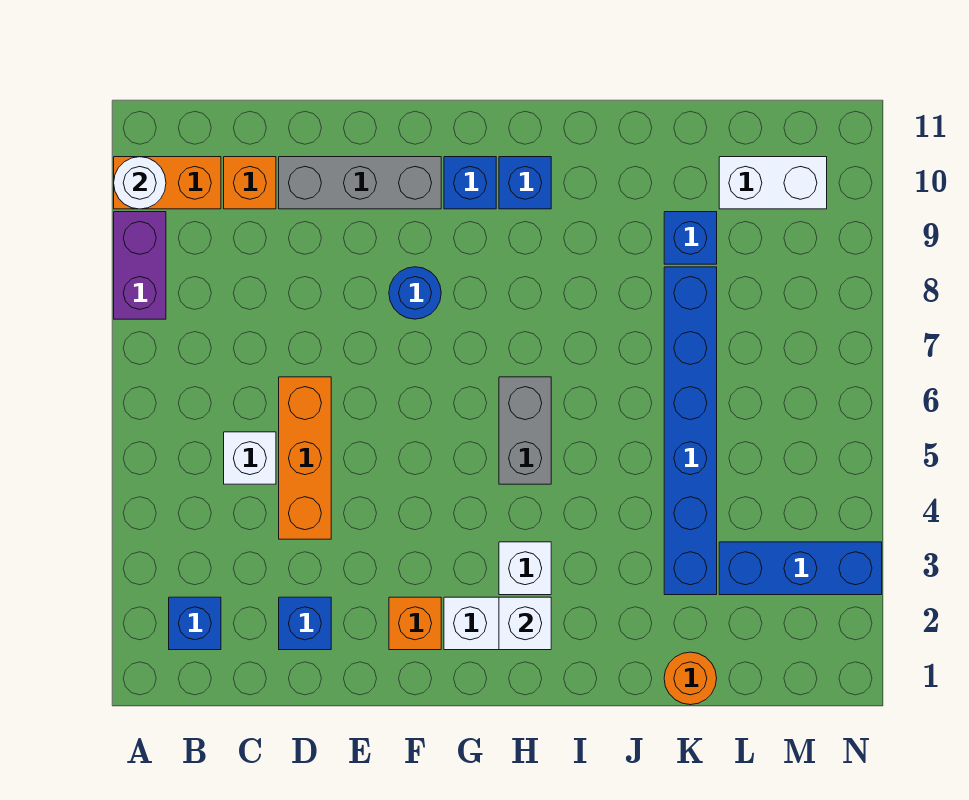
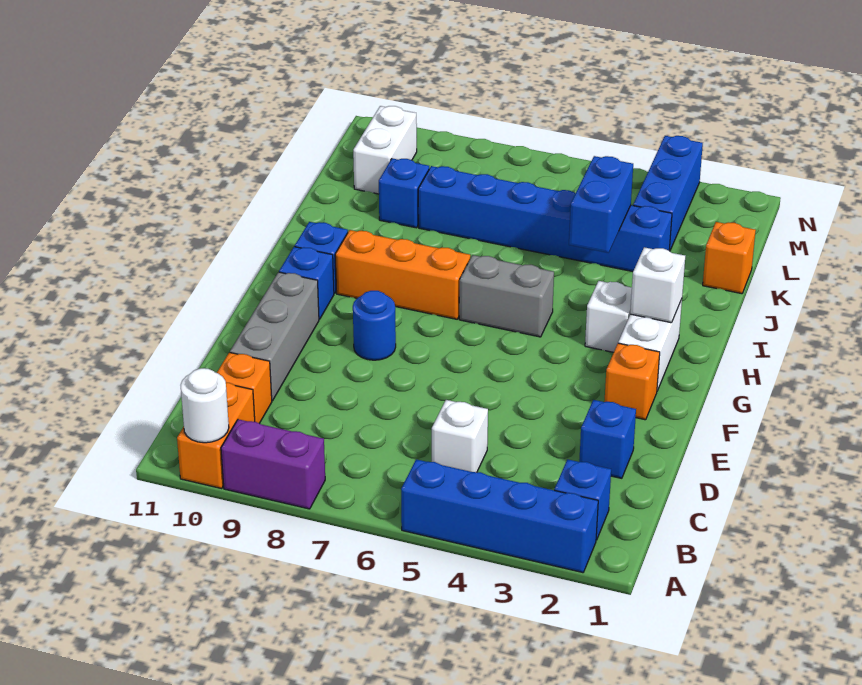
none -> blue 1x4 brick [401,459,598,573]
orange 1x3 brick [279,377,331,539] -> orange 1x3 brick moved to [335,230,470,319]
none -> blue 1x2 brick [569,156,633,253]
orange 1x1 round brick [664,652,717,705] -> orange 1x1 brick [703,222,756,294]

